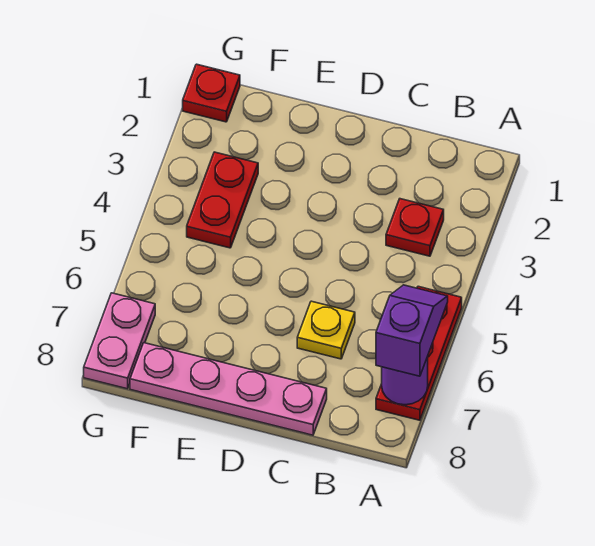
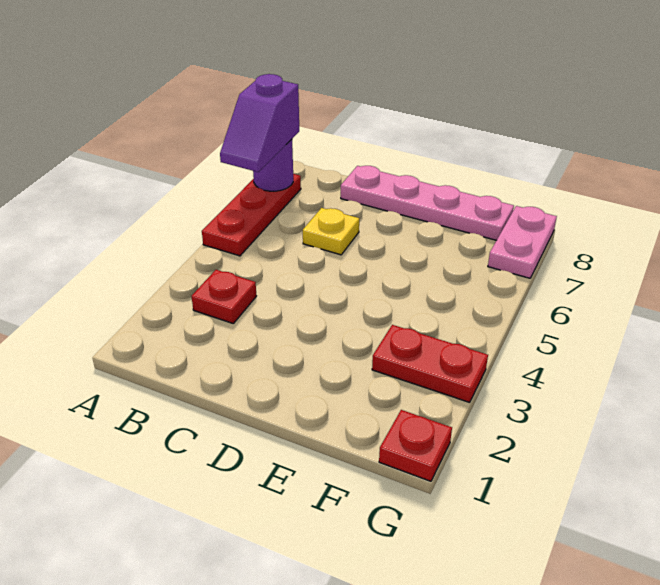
red 1x2 plate [187,152,258,248] -> red 1x2 plate turned to [372,325,488,402]

